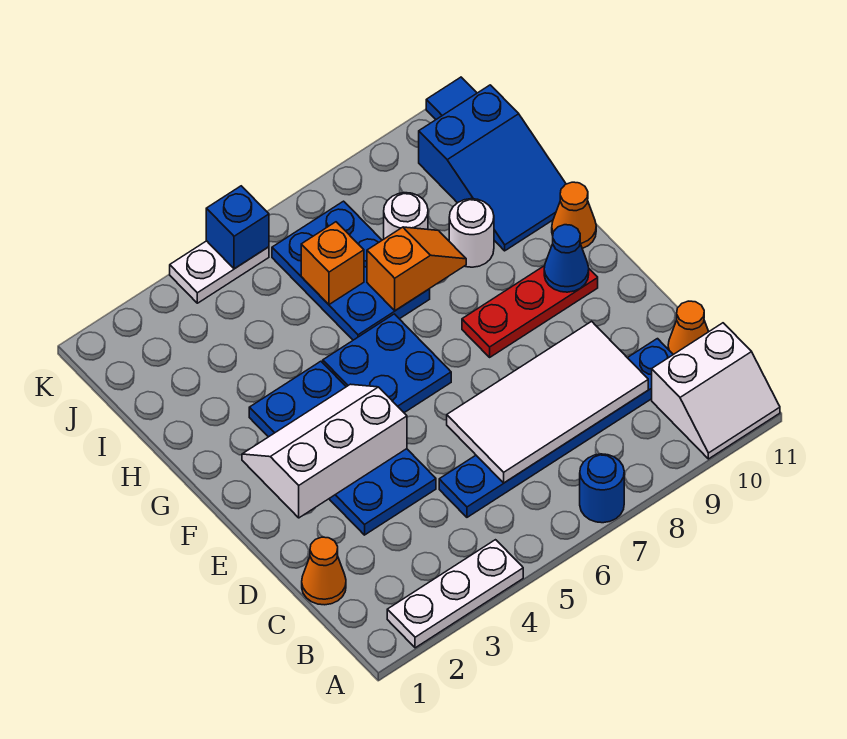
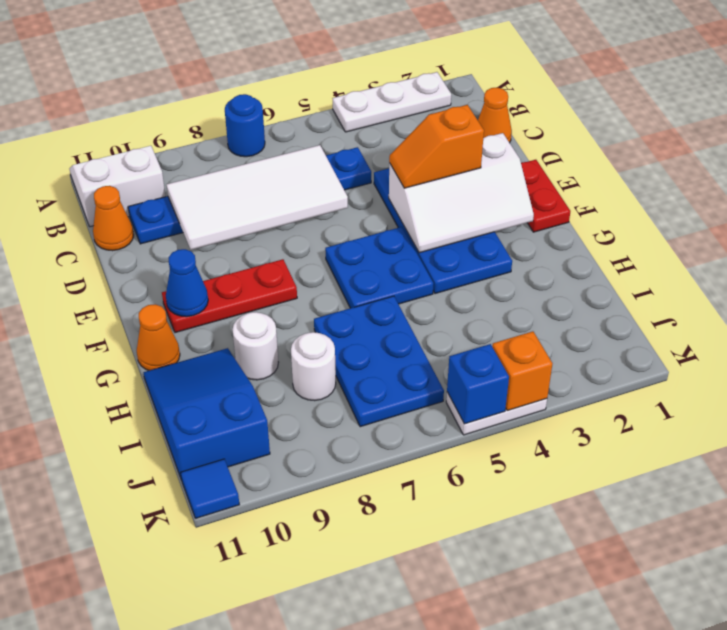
none -> red 1x2 plate [521,160,570,232]
orange 1x2 slope [367,227,466,311] -> orange 1x2 slope moved to [389,105,484,188]
orange 1x1 brick [301,222,364,304] -> orange 1x1 brick moved to [492,331,552,411]

